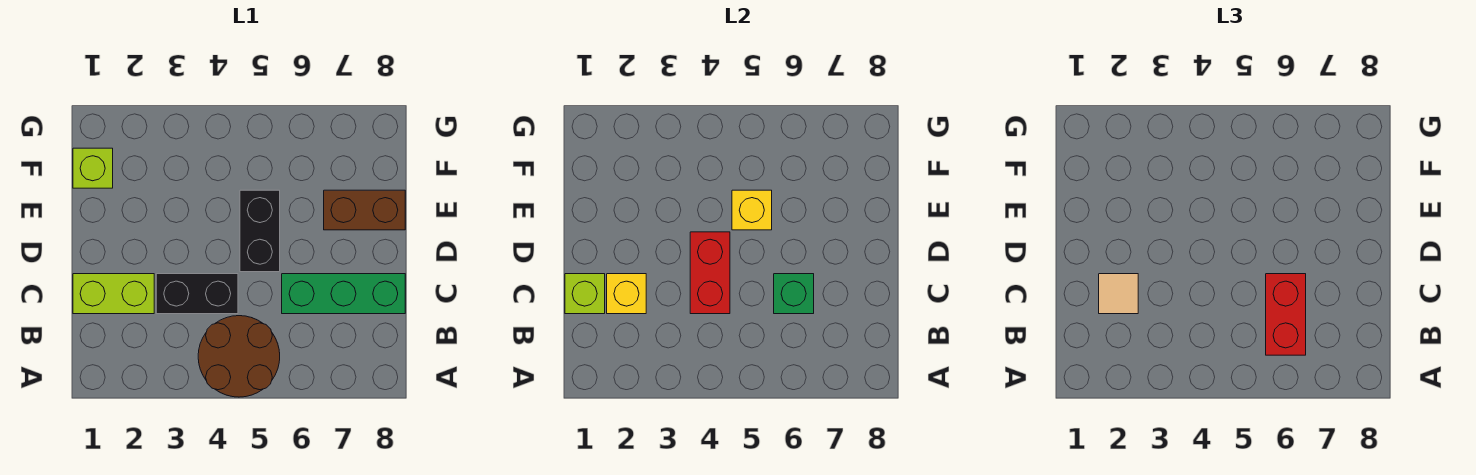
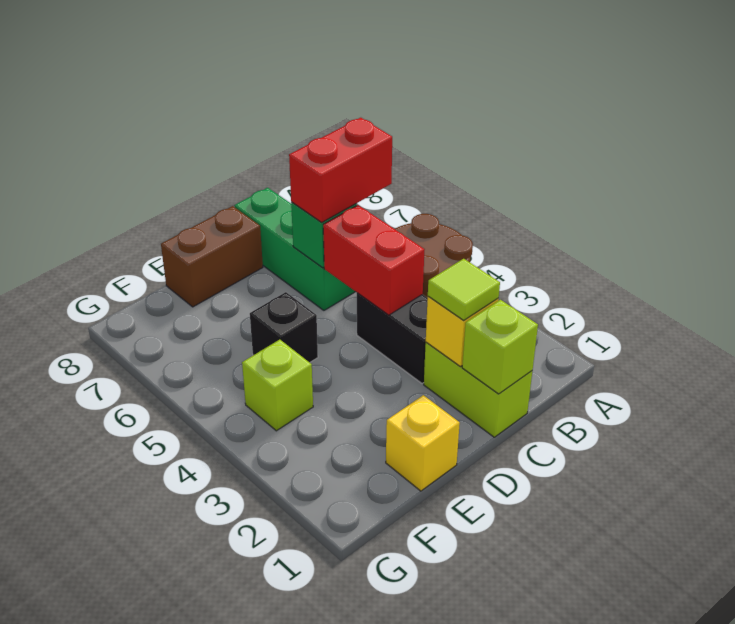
tan 1x1 tile [1099,274,1138,314] -> lime 1x1 tile [428,259,500,320]
red 1x2 brick [690,232,730,314] -> red 1x2 brick turned to [323,205,425,315]
black 1x2 brick [240,190,280,272] -> black 1x1 brick [250,292,318,362]
yellow 1x1 brick [732,190,772,230] -> yellow 1x1 brick moved to [386,395,460,491]
brown 1x2 brick [324,190,405,230] -> brown 1x2 brick turned to [161,206,263,307]
lime 1x1 brick [73,148,113,188] -> lime 1x1 brick moved to [242,340,313,431]

